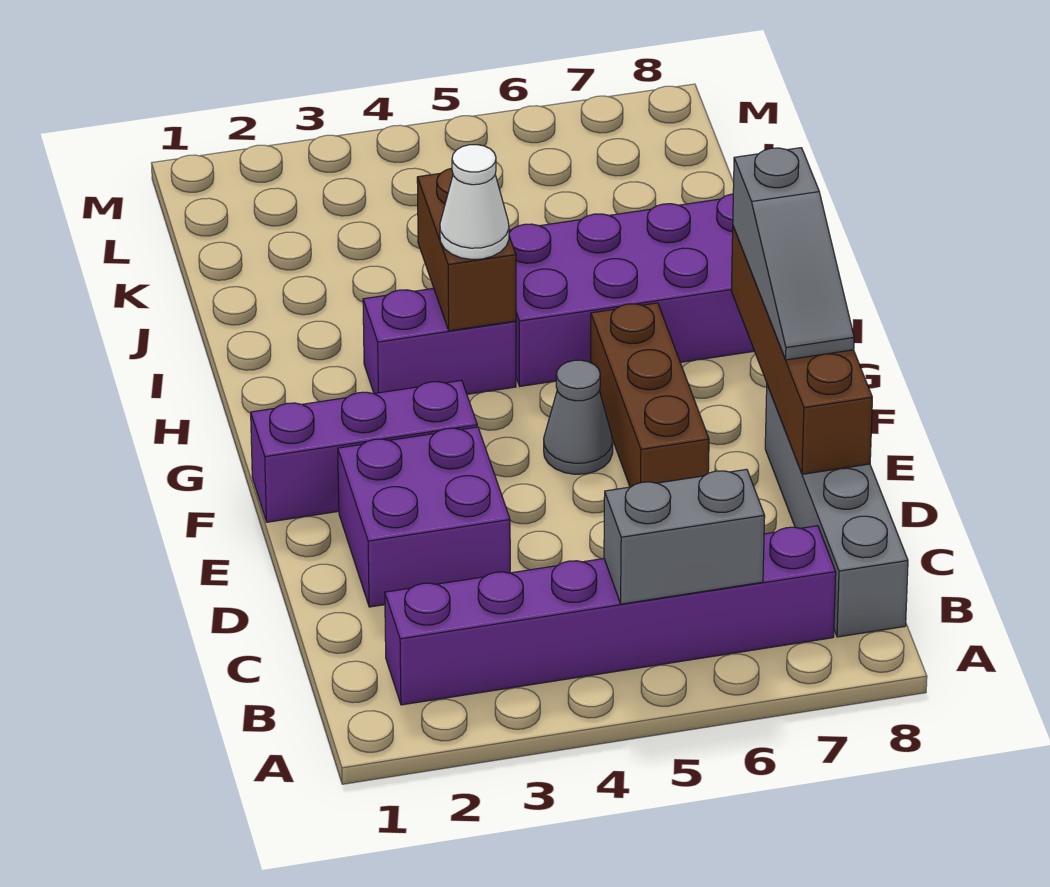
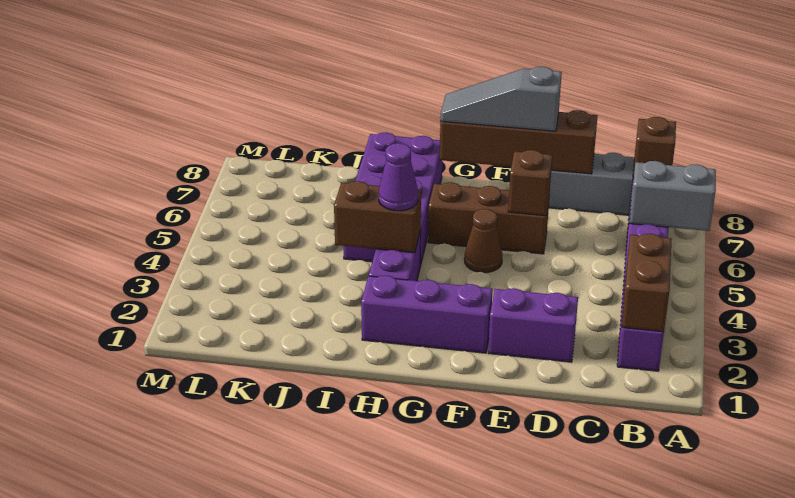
none -> brown 1x2 brick [622,234,672,332]
grey 1x2 brick [604,469,765,604] -> grey 1x2 brick turned to [629,161,716,231]
none -> brown 1x1 brick [633,117,676,178]
purple 2x2 brick [338,427,510,607] -> purple 1x2 brick [488,288,578,362]
none -> brown 1x1 brick [508,150,552,216]
grey 1x3 slope [733,148,854,360] -> grey 1x3 slope turned to [440,67,562,131]
purple 1x3 brick [251,380,477,522] -> purple 1x3 brick turned to [361,276,493,353]
grey 1x1 cone [544,360,613,474] -> brown 1x1 cone [464,209,502,273]
white 1x1 cone [440,145,509,260] -> purple 1x1 cone [379,143,418,211]

